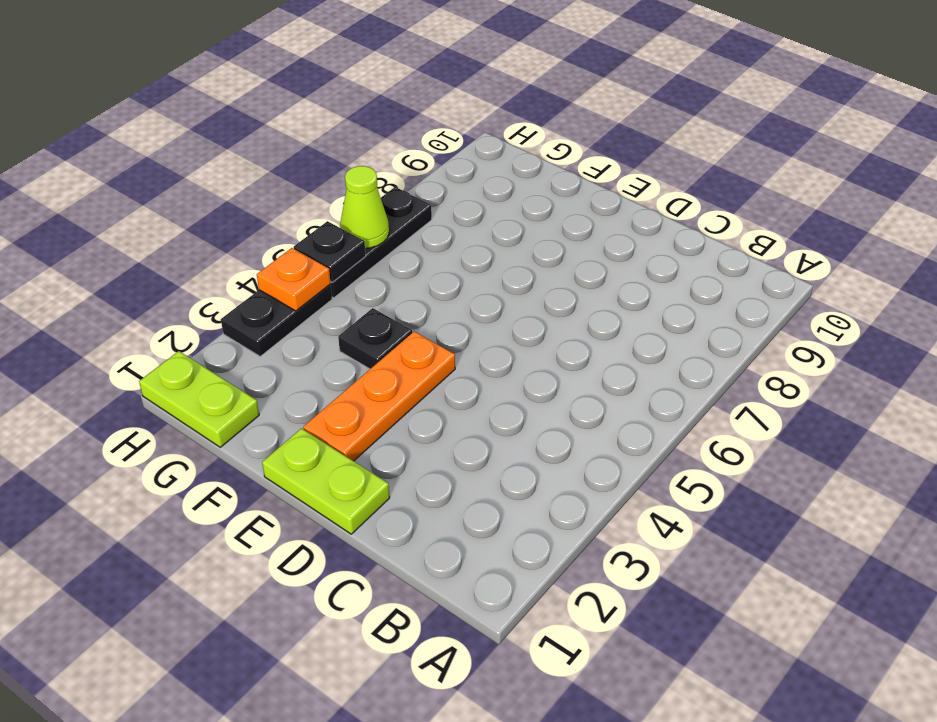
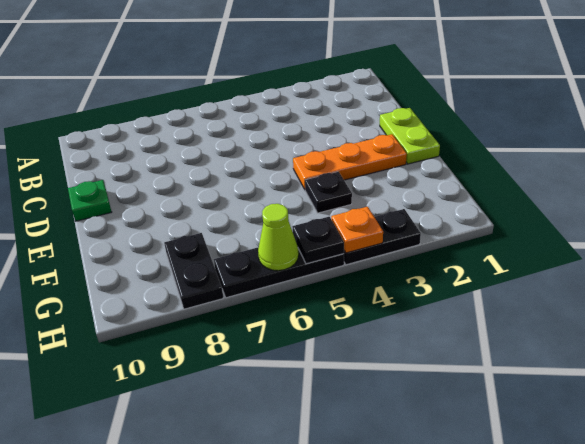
none -> green 1x1 plate [68,180,111,221]
lime 1x2 plate [139,351,259,447] -> none
none -> black 1x2 plate [164,233,223,309]

